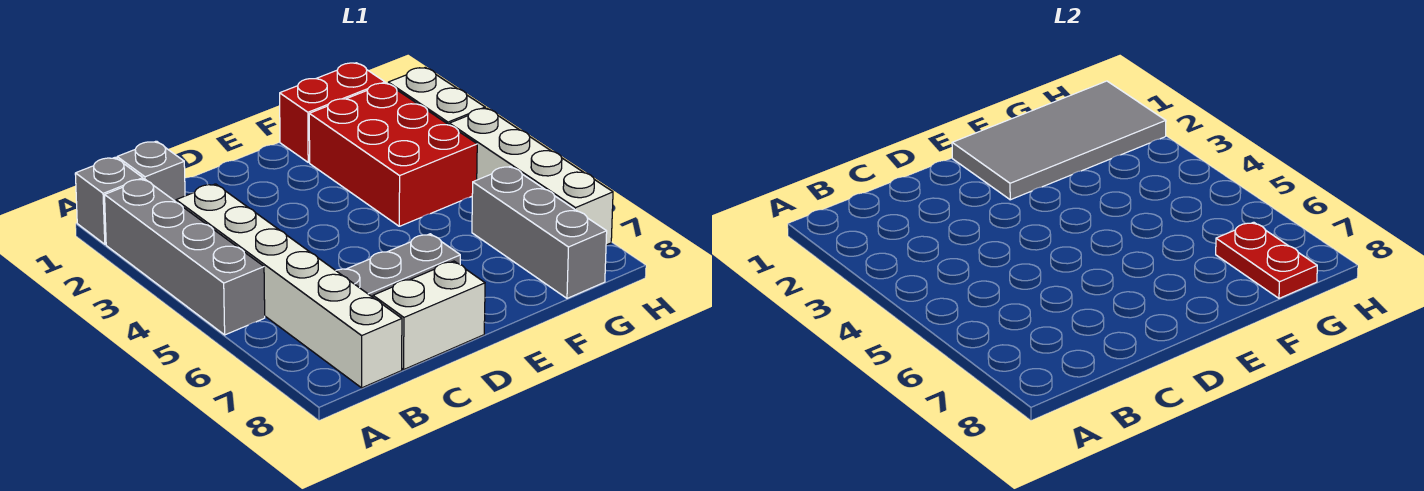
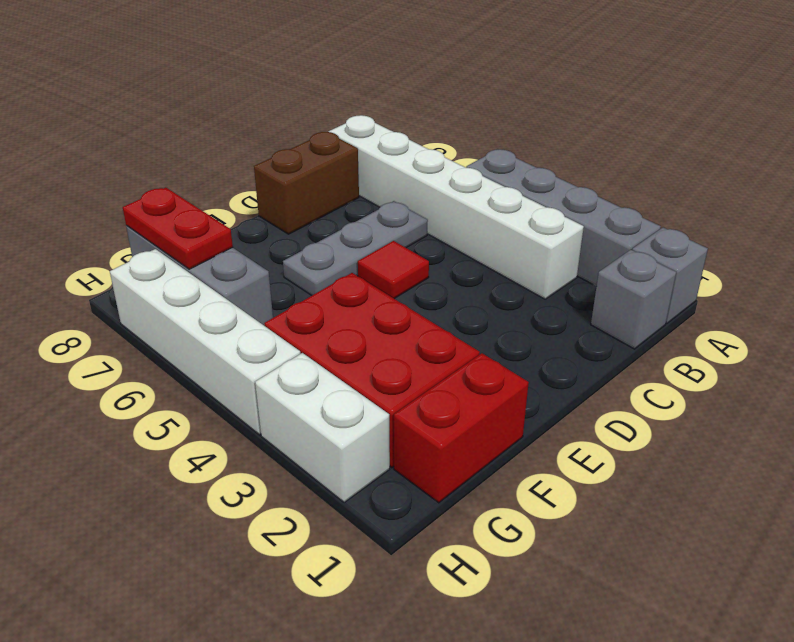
white 1x2 brick [373,261,485,369] -> brown 1x2 brick [254,132,359,234]
none -> red 1x1 tile [358,241,429,299]
grey 2x4 tile [952,81,1166,200] -> none

